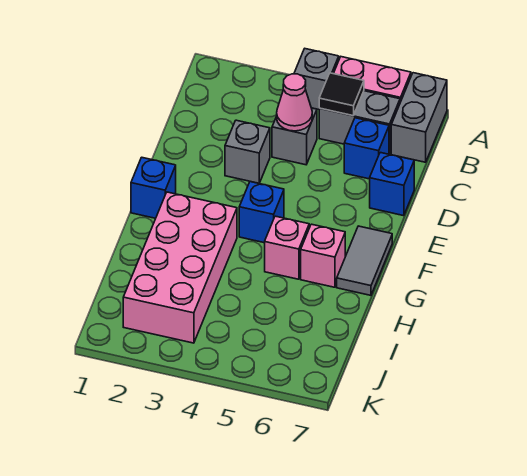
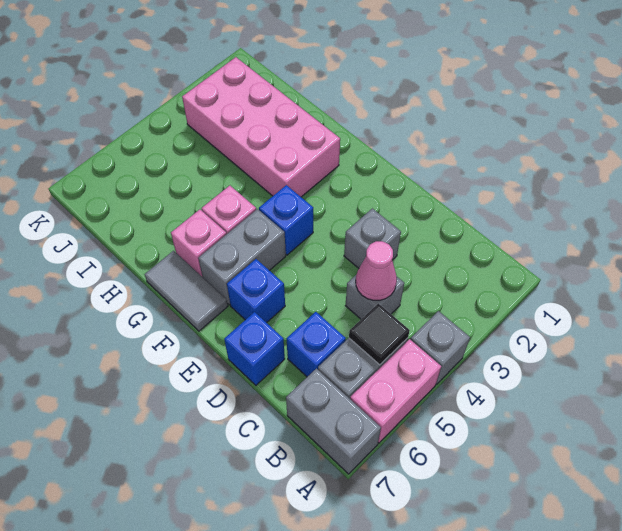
blue 1x1 brick [131,157,176,218] -> blue 1x1 brick moved to [227,259,285,323]
none -> grey 1x2 brick [198,209,286,305]

